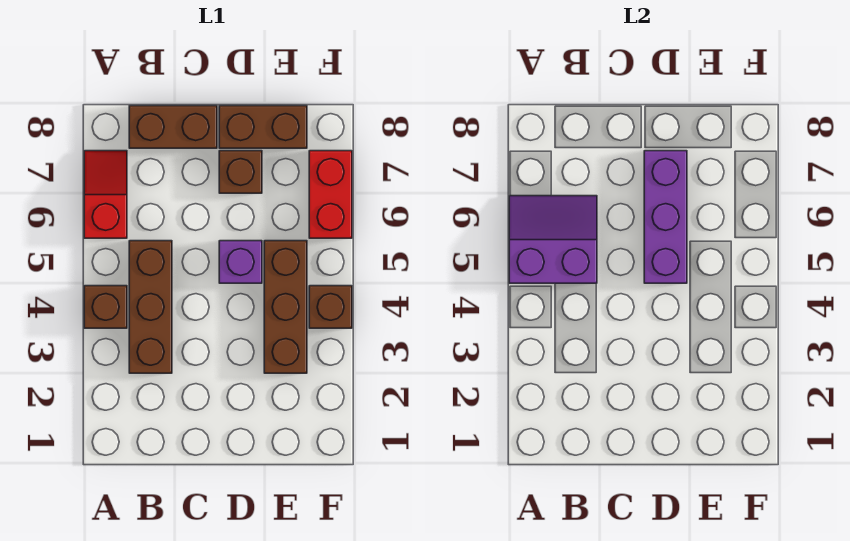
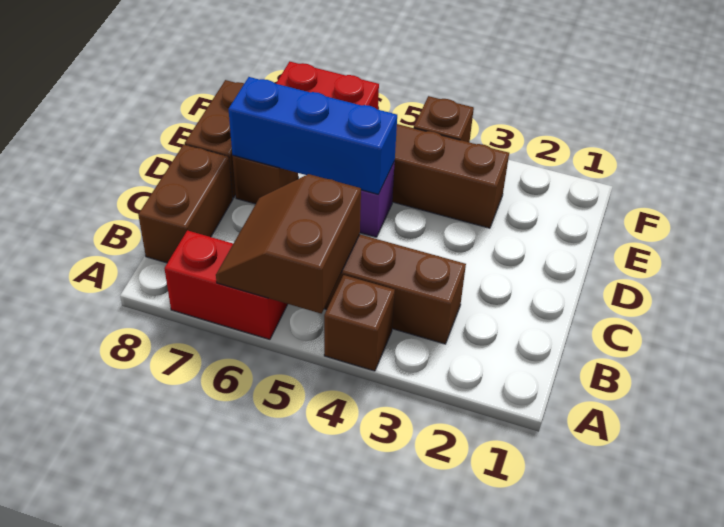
purple 2x2 slope [509,196,597,283] -> brown 2x2 slope [216,174,361,314]
red 1x2 slope [84,151,127,238] -> red 1x2 brick [164,230,288,339]
purple 1x3 brick [644,151,687,283] -> blue 1x3 brick [229,77,397,194]

